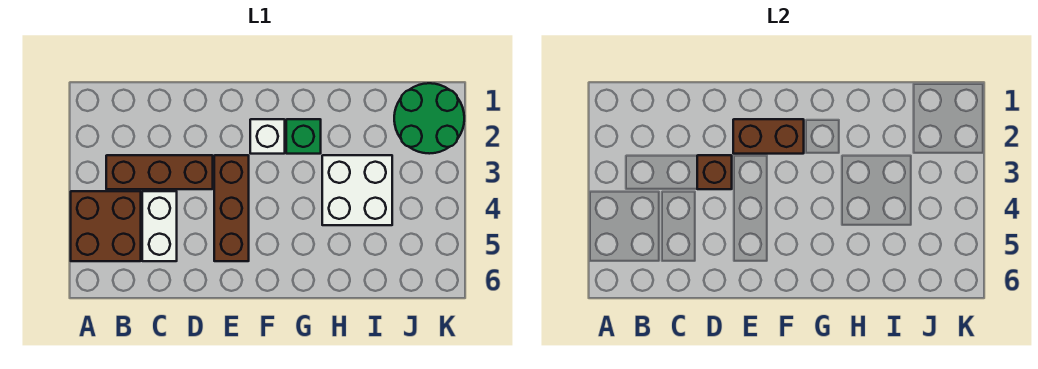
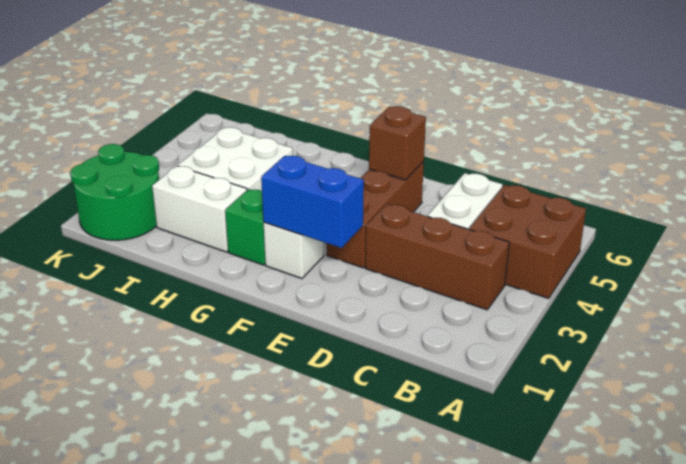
brown 1x1 brick [697,155,732,189] -> brown 1x1 brick moved to [369,106,426,180]
brown 1x2 brick [733,119,804,154] -> blue 1x2 brick [261,156,364,248]
none -> white 1x2 brick [152,166,247,252]

